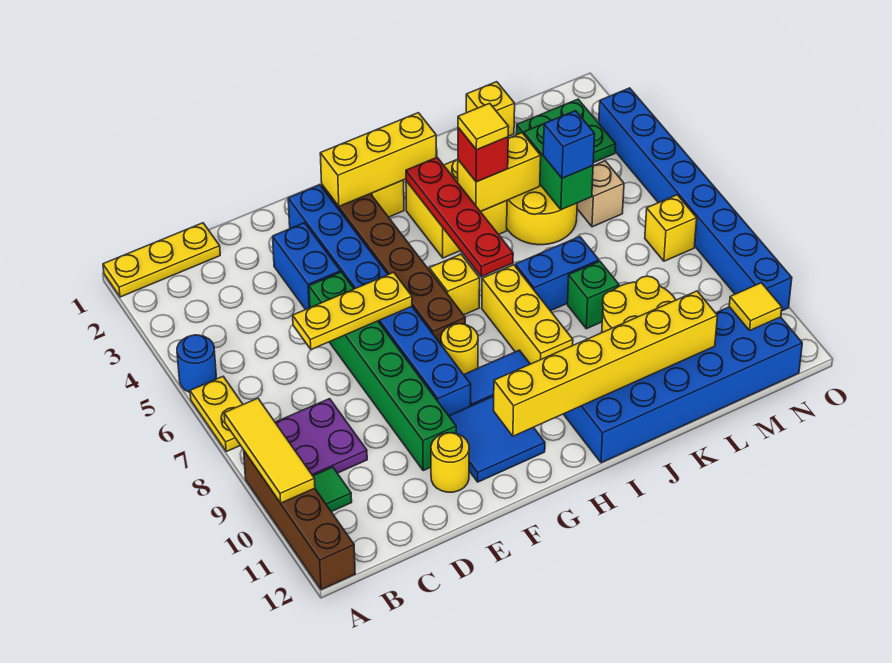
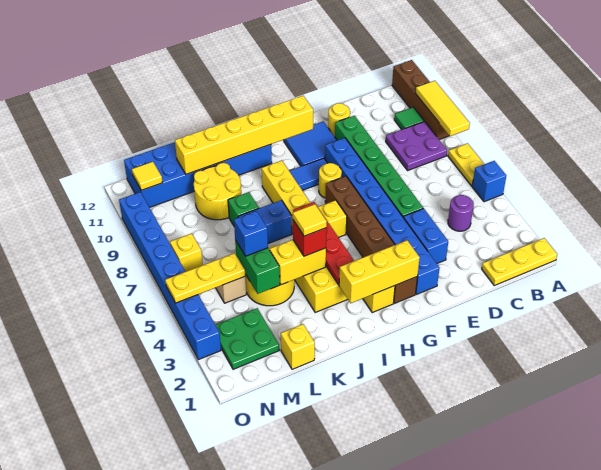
blue 1x1 round brick [177,335,216,392] -> blue 1x1 brick [472,161,506,202]
none -> purple 1x1 round brick [448,195,474,231]
yellow 1x3 plate [293,272,412,349] -> yellow 1x3 plate moved to [165,253,245,303]

